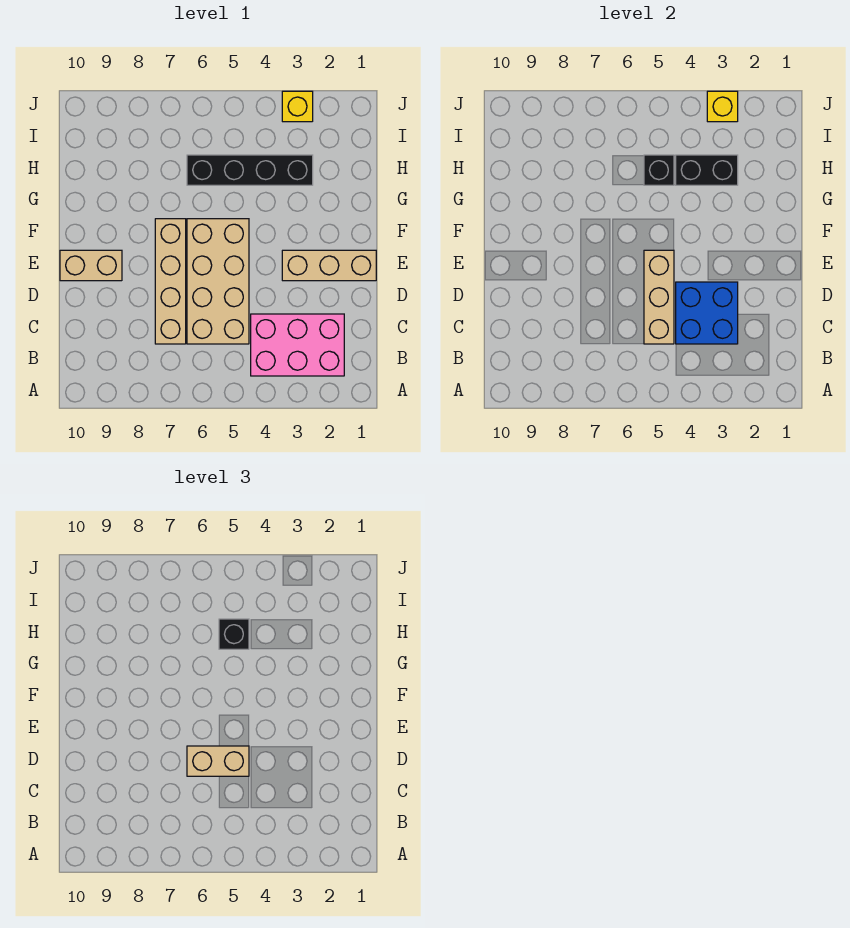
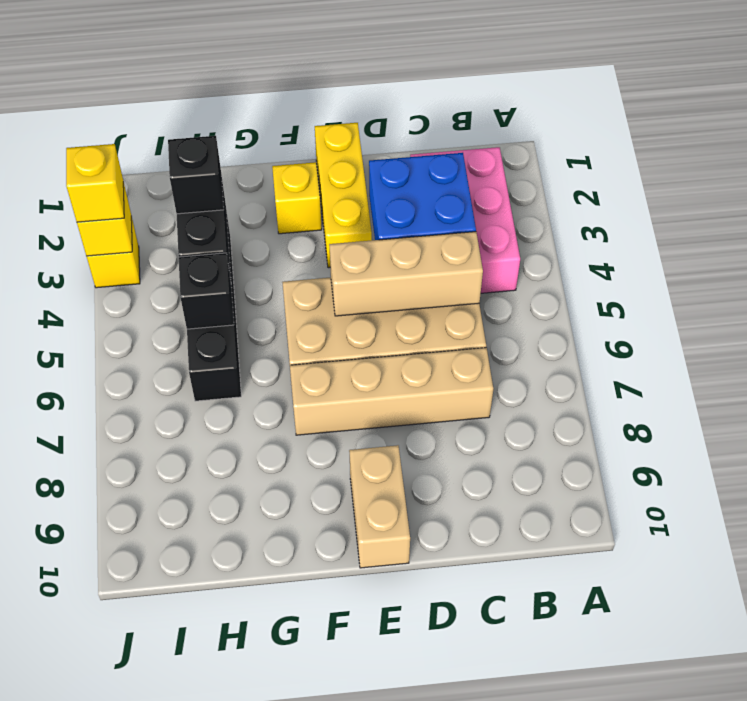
tan 1x2 brick [187,746,249,776] -> none
tan 1x3 brick [282,250,376,281] -> yellow 1x3 brick [315,123,372,268]
none -> yellow 1x1 brick [272,162,322,234]
black 1x1 brick [219,619,249,649] -> black 1x1 brick moved to [168,136,224,214]
none -> yellow 1x1 brick [66,144,124,222]

